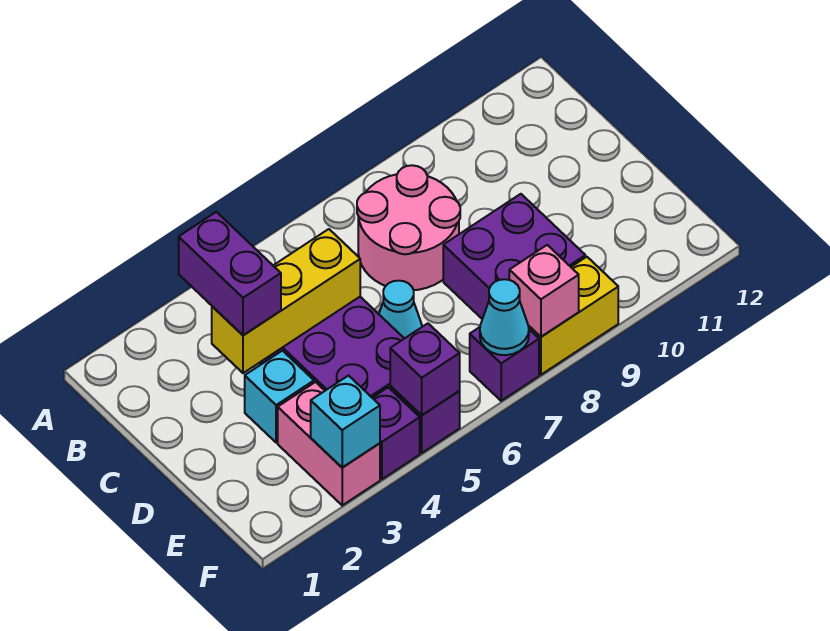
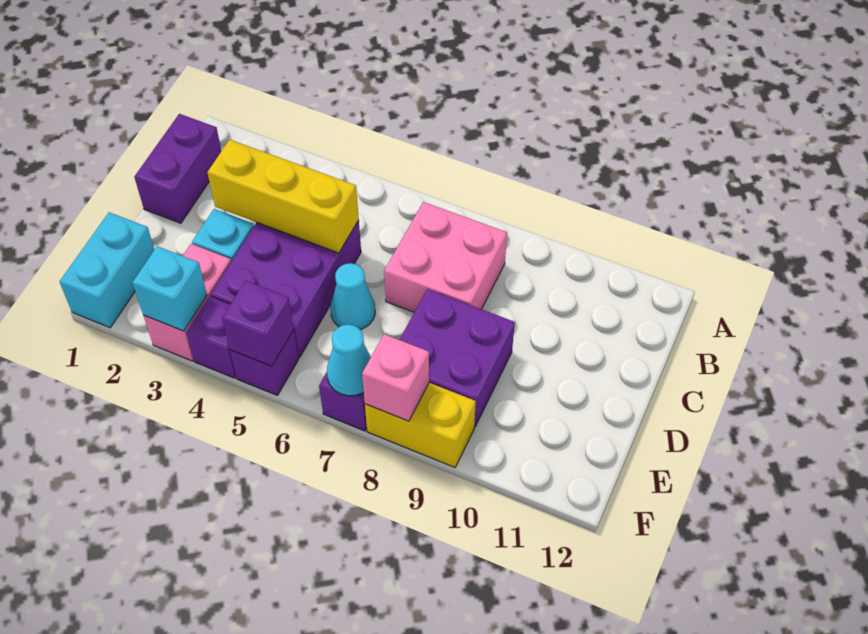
purple 1x2 brick [179,212,281,335] -> purple 1x2 brick moved to [134,114,221,223]
pink 2x2 round brick [357,165,460,290] -> pink 2x2 brick [384,202,507,312]
none -> cyan 1x2 brick [60,212,154,328]

